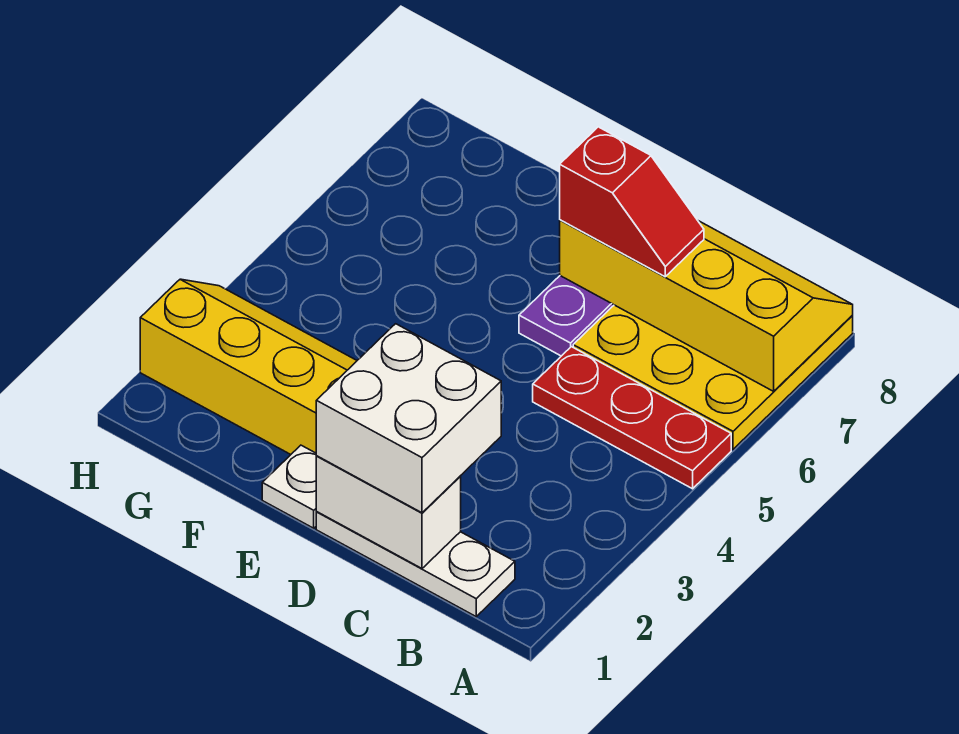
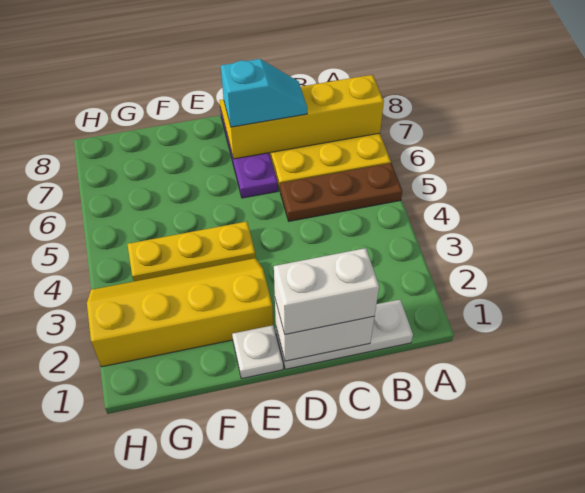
red 1x3 plate [533,347,731,489] -> brown 1x3 plate [280,163,402,221]
white 2x2 brick [316,324,501,513] -> white 1x2 brick [274,248,379,334]
red 1x2 slope [560,127,704,277] -> cyan 1x2 slope [221,59,307,127]
none -> yellow 1x3 plate [127,222,255,281]

